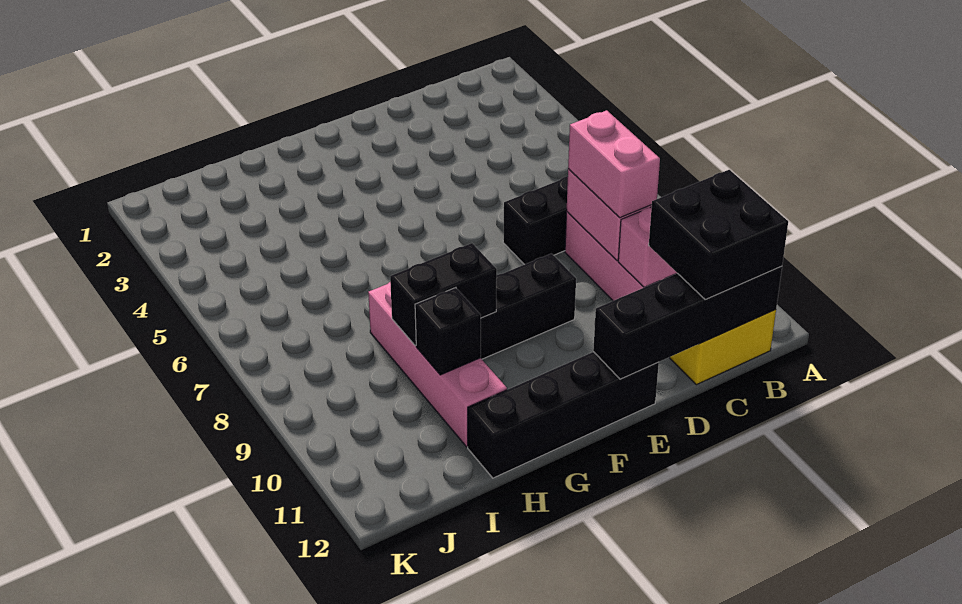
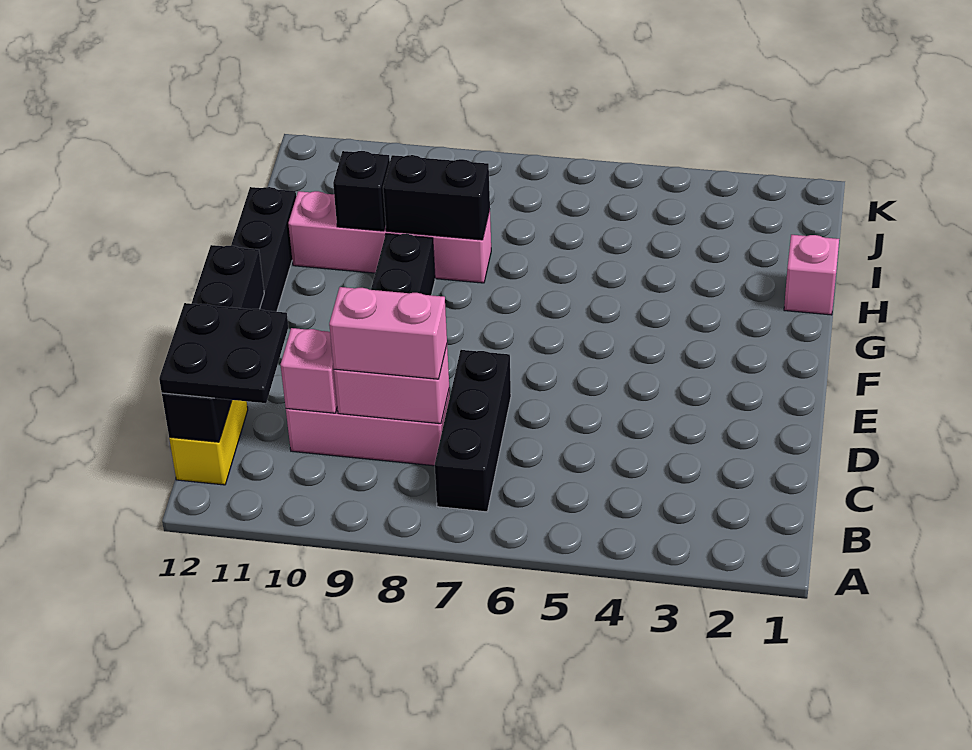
black 2x2 brick [649,170,788,299] -> black 2x2 plate [159,303,288,403]
black 1x2 brick [390,243,497,346] -> black 1x2 brick turned to [383,155,490,240]
none -> pink 1x1 brick [784,235,839,315]

